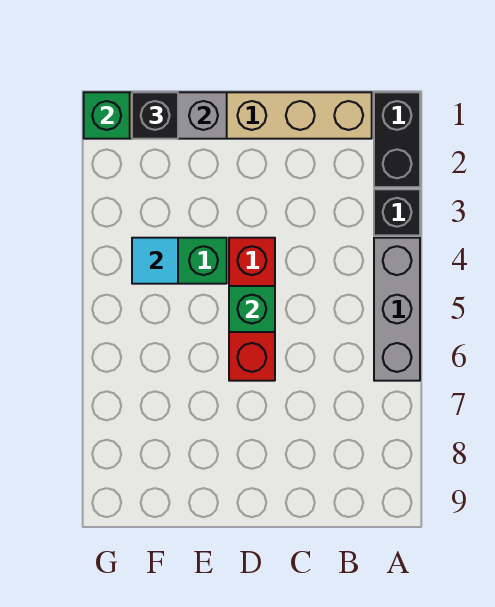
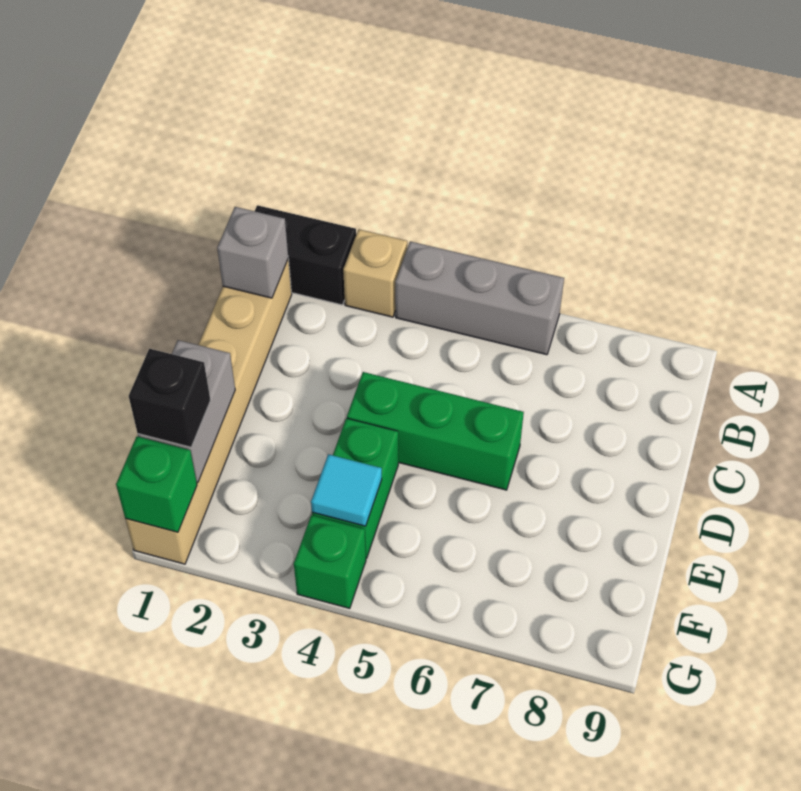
black 1x1 brick [374,189,420,235] -> tan 1x1 brick [343,229,407,317]
none -> grey 1x1 brick [217,207,288,298]
red 1x3 brick [229,238,275,381] -> green 1x3 brick [347,372,524,490]
green 1x1 brick [229,286,275,332] -> green 1x1 brick moved to [294,515,366,608]

